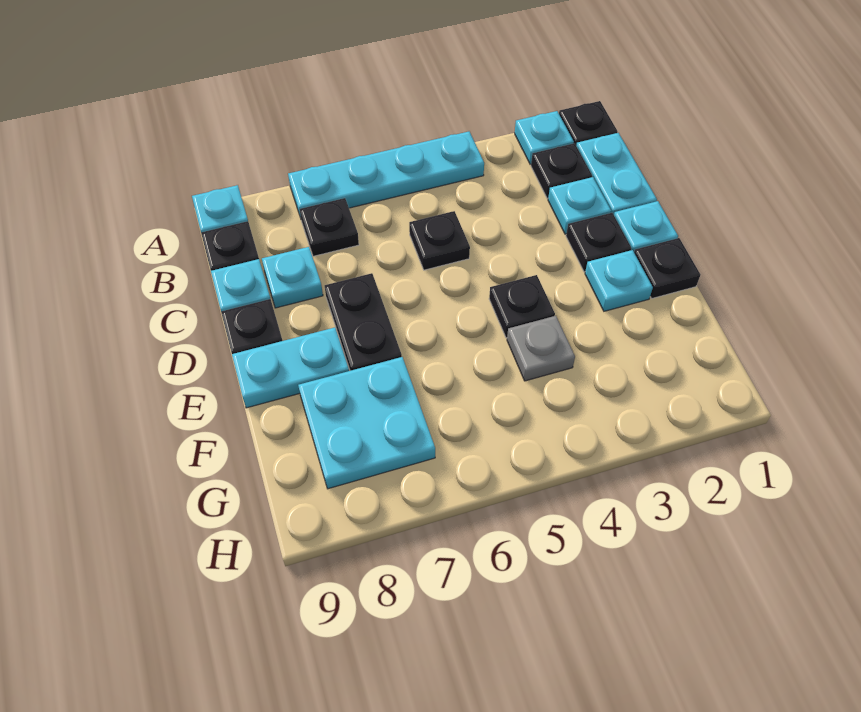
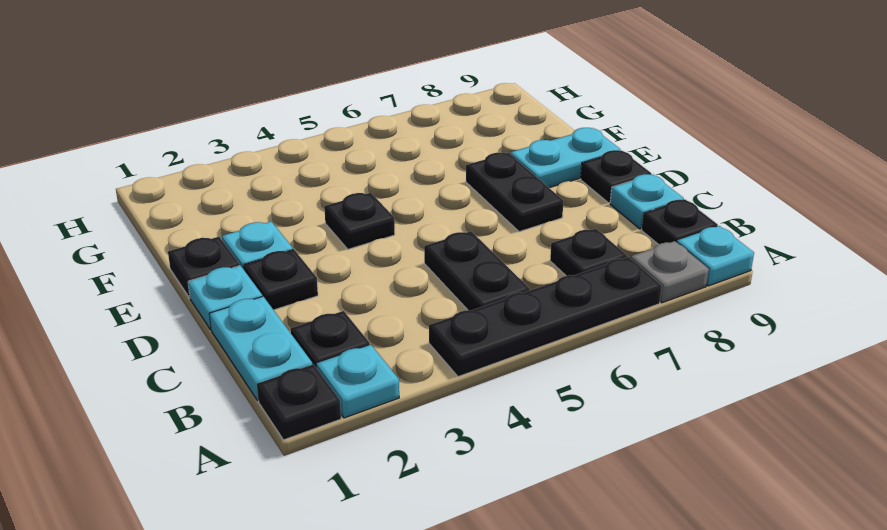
cyan 1x4 plate [288,132,484,218] -> black 1x4 plate [429,257,662,377]
cyan 1x1 plate [548,177,611,234] -> none
black 1x1 plate [409,211,470,270] -> black 1x2 plate [424,231,530,310]
cyan 1x1 plate [262,247,323,308] -> none
grey 1x1 plate [507,316,575,381] -> grey 1x1 plate moved to [631,241,709,303]
cyan 2x2 plate [298,357,435,489] -> none

